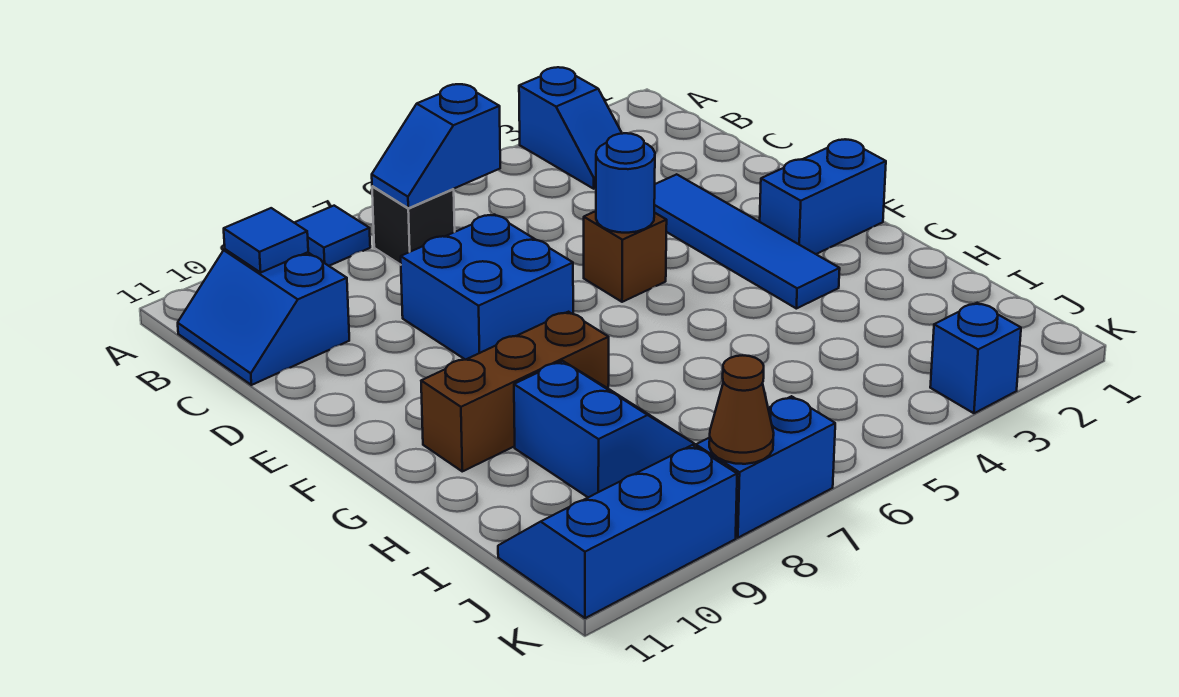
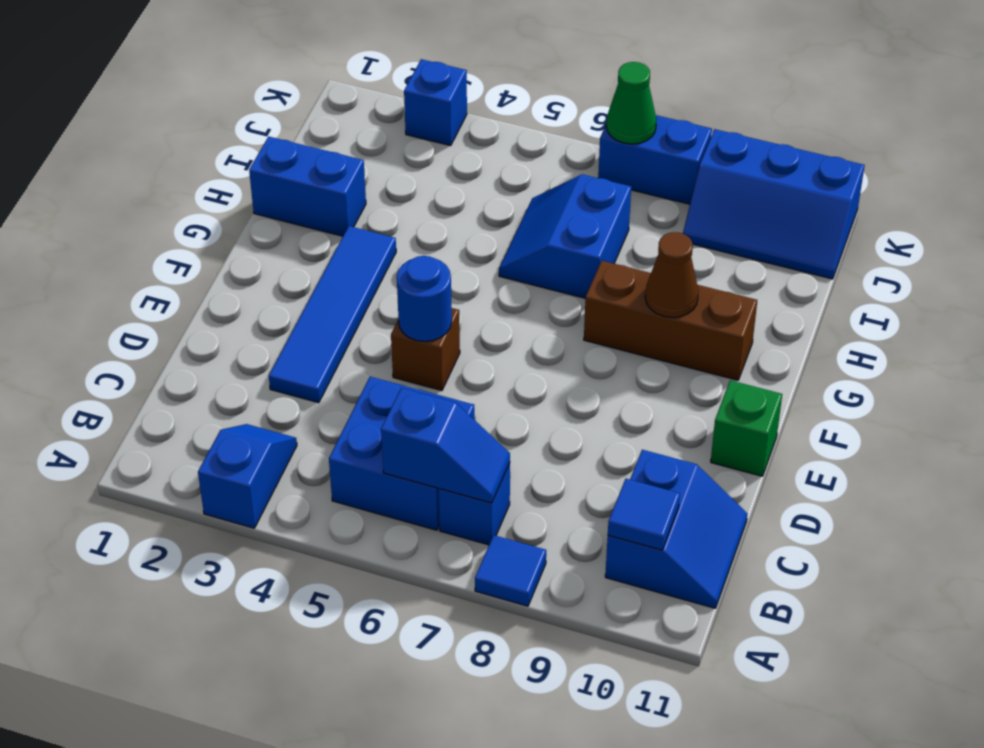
black 1x1 brick [372,186,455,265] -> blue 1x1 brick [439,463,510,545]
blue 2x2 brick [401,215,573,360] -> blue 2x2 brick moved to [329,377,475,530]
none -> green 1x1 brick [711,380,782,476]
blue 1x2 brick [760,139,886,254] -> blue 1x2 brick moved to [249,137,366,236]
blue 2x2 slope [514,361,695,497] -> blue 2x2 slope moved to [499,174,631,298]
none -> green 1x1 cone [606,62,657,144]
brown 1x1 cone [709,355,774,464] -> brown 1x1 cone moved to [645,232,699,318]

